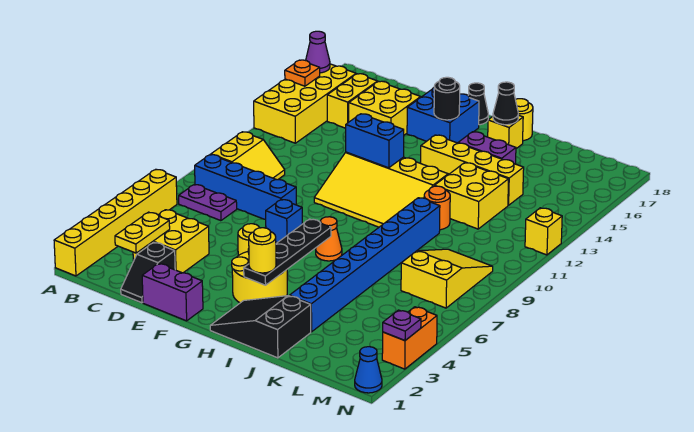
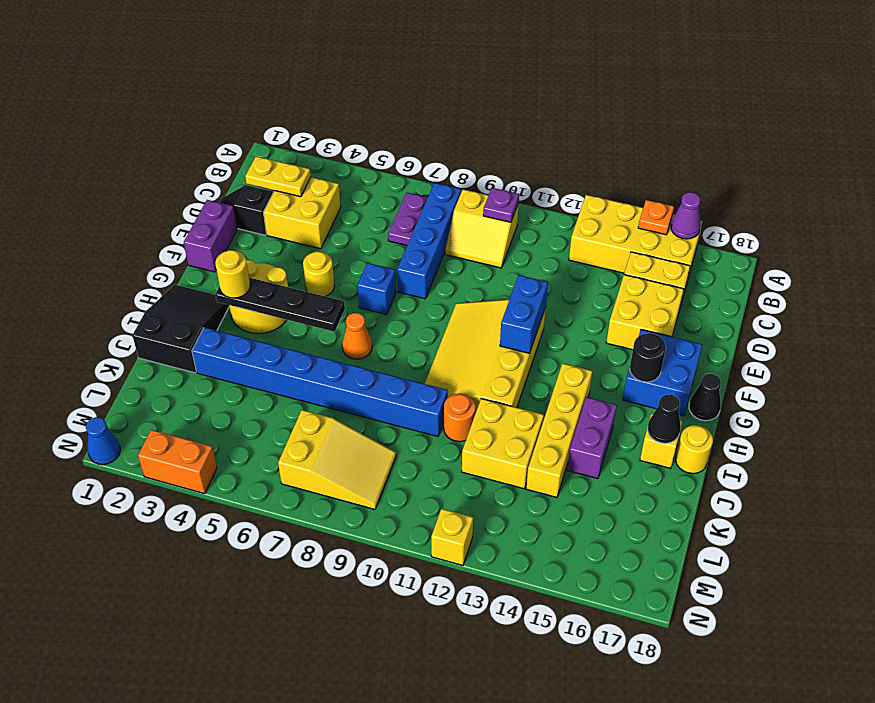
yellow 1x6 brick [54,170,177,276] -> none
purple 1x1 plate [383,310,421,341] -> purple 1x1 plate moved to [483,188,519,222]

